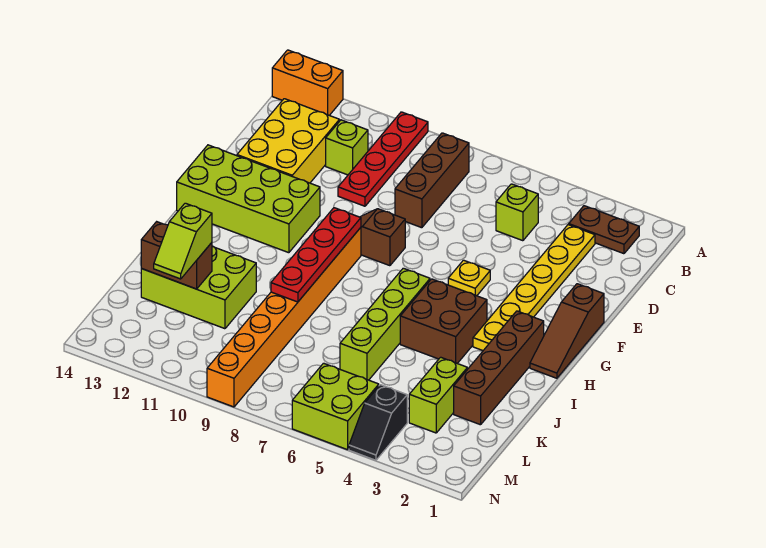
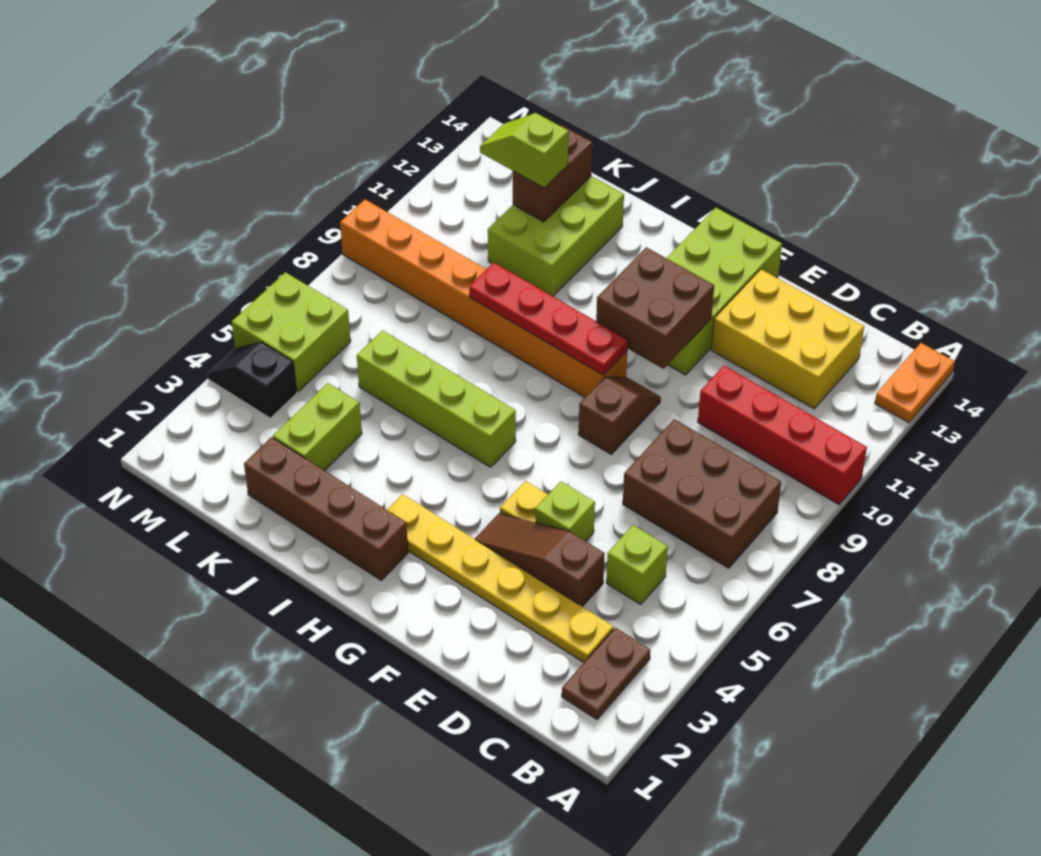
red 1x4 plate [338,112,428,206] -> red 1x4 brick [698,366,867,504]
orange 1x2 brick [272,50,343,115] -> orange 1x2 plate [875,343,955,423]
brown 1x3 brick [395,133,469,228] -> brown 2x3 brick [623,419,781,568]
lime 1x1 brick [326,120,368,175] -> lime 1x1 brick moved to [535,481,595,541]
brown 1x3 slope [530,284,604,378] -> brown 1x3 slope moved to [475,513,605,607]
brown 2x2 brick [400,279,487,363] -> brown 2x2 brick moved to [596,247,714,369]
lime 1x2 brick [409,357,467,433] -> lime 1x2 brick turned to [273,383,362,471]

